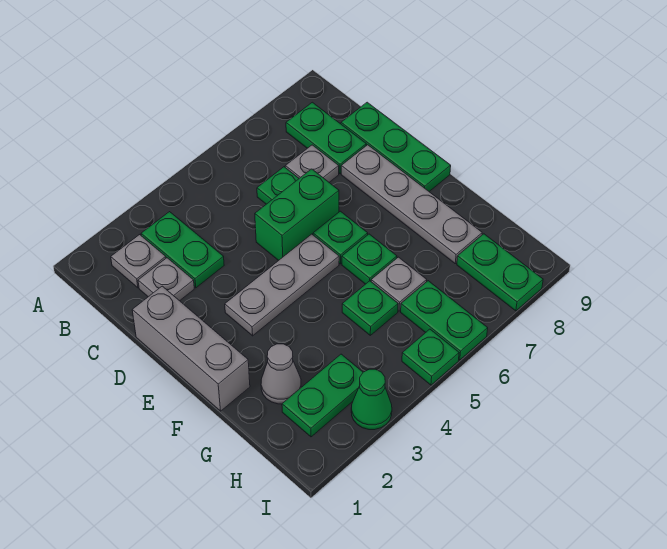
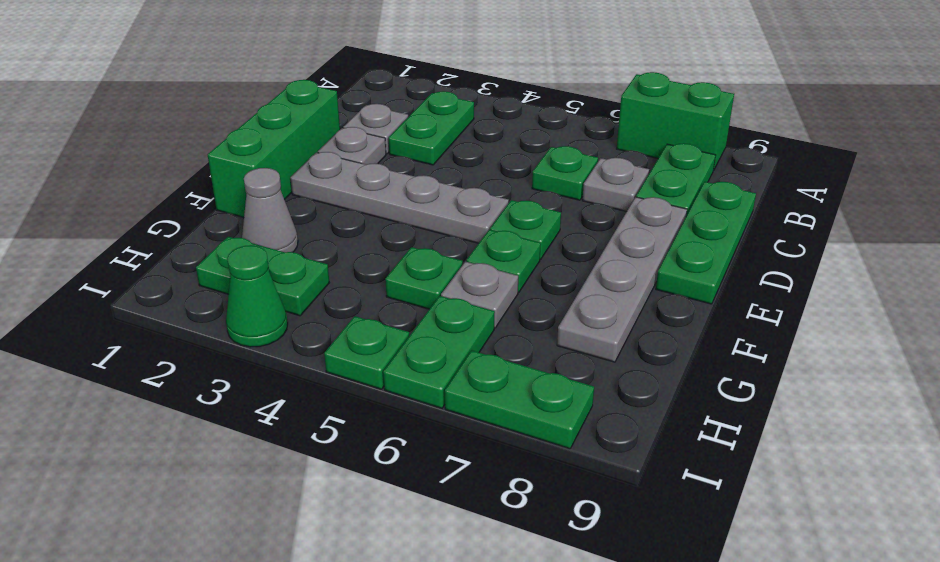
grey 1x1 plate [111,235,166,288] -> grey 1x1 plate moved to [318,127,386,165]
grey 1x3 brick [132,286,250,411] -> green 1x3 brick [207,80,340,218]
green 1x2 brick [255,169,339,261] -> green 1x2 brick moved to [617,72,734,170]
grey 1x3 plate [225,234,339,336] -> grey 1x4 plate [290,152,509,243]
green 1x2 plate [457,234,543,311] -> green 1x2 plate turned to [445,351,594,449]

